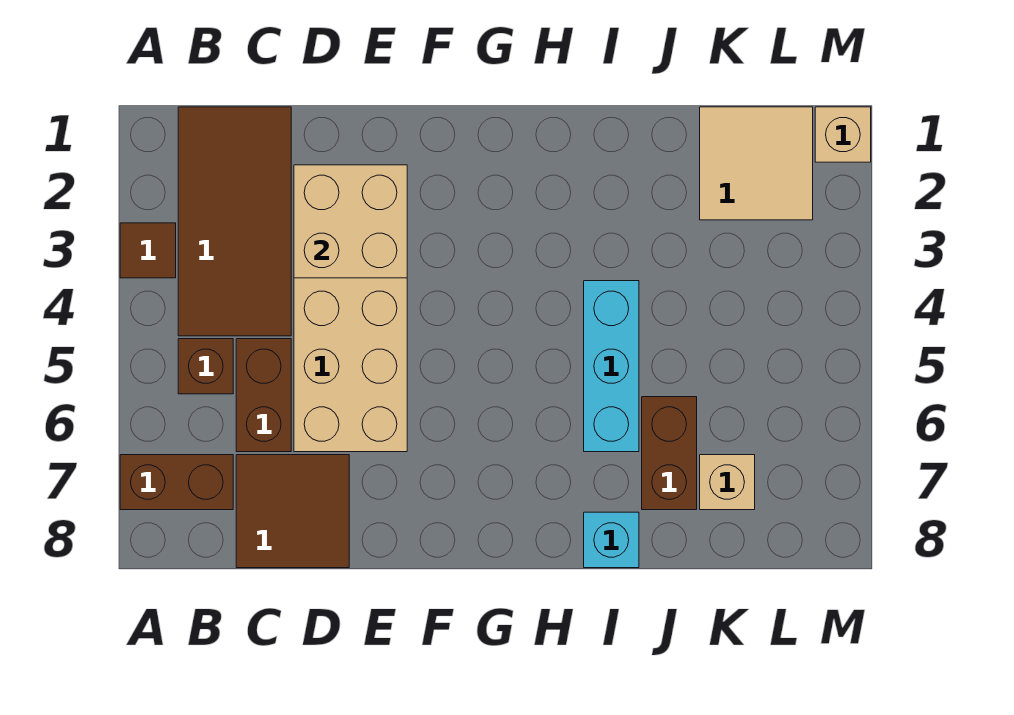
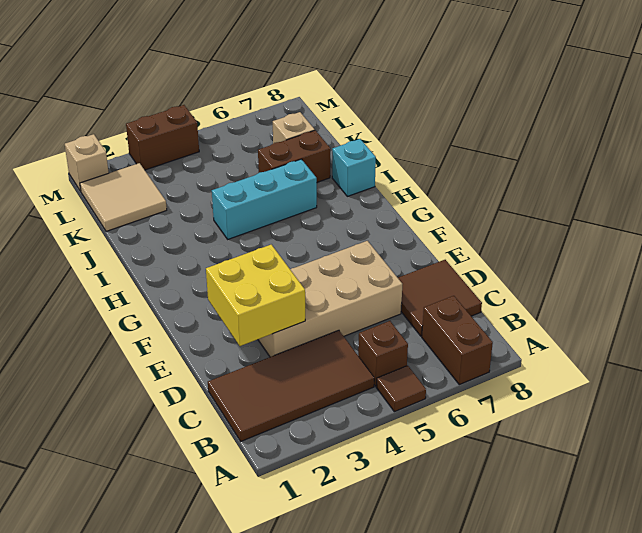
brown 1x1 tile [120,223,176,278] -> brown 1x1 tile moved to [376,366,426,412]
brown 1x2 brick [236,339,291,452] -> brown 1x2 brick moved to [126,105,199,170]
tan 2x2 brick [294,165,407,278] -> yellow 2x2 brick [206,245,305,346]

